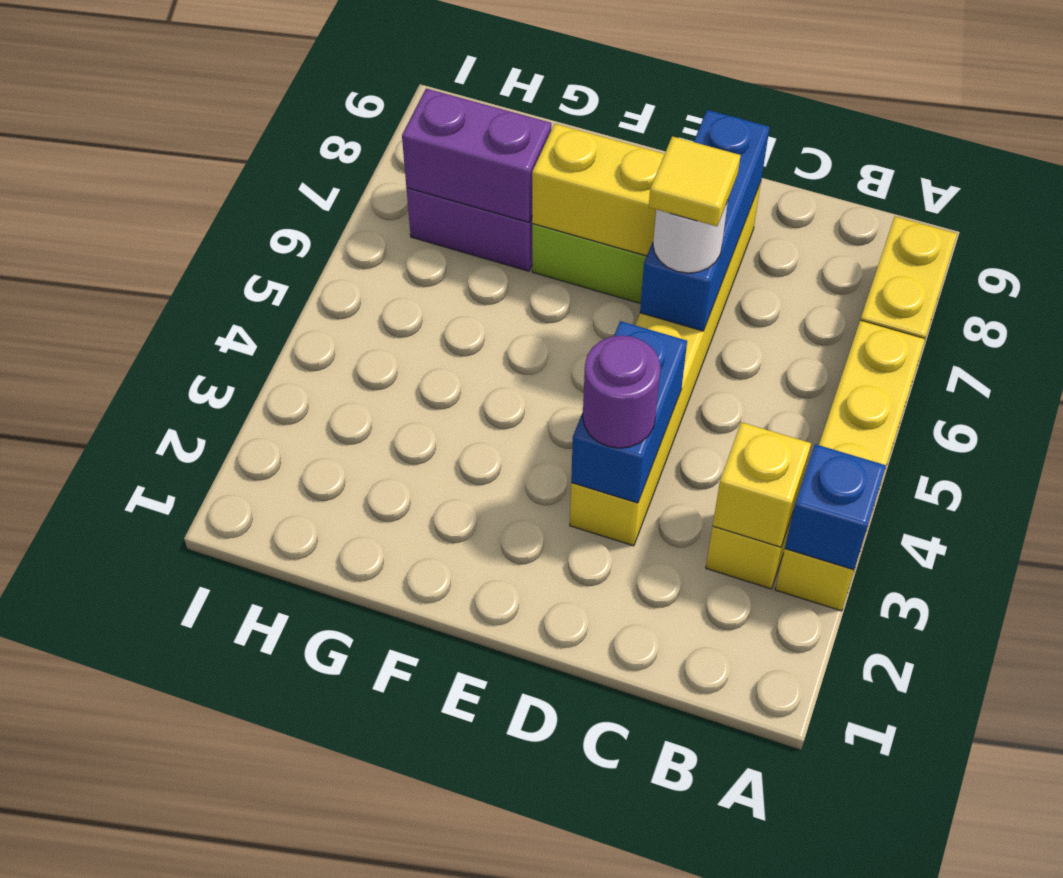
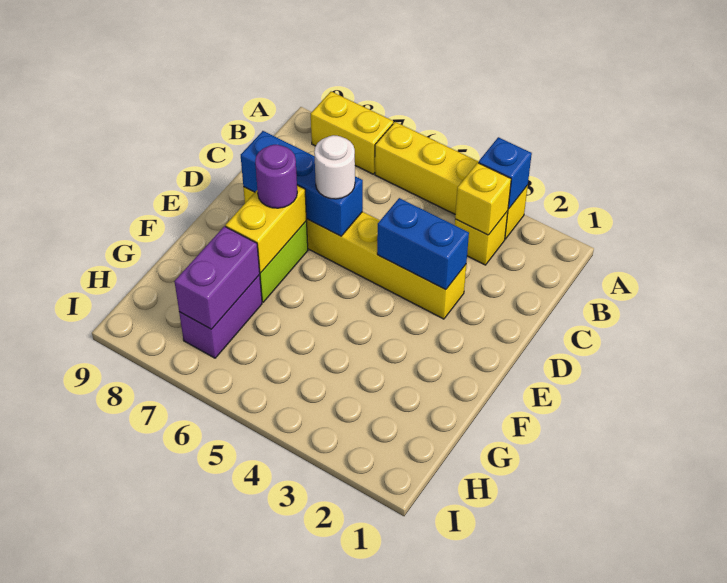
purple 1x1 round brick [583,335,661,448] -> purple 1x1 round brick moved to [255,145,297,208]
yellow 1x1 tile [649,136,741,226] -> none

